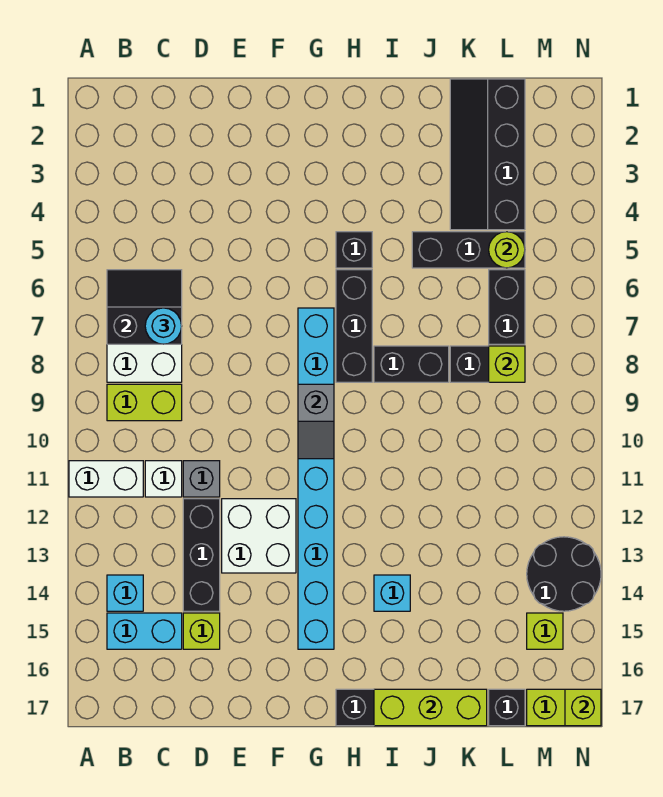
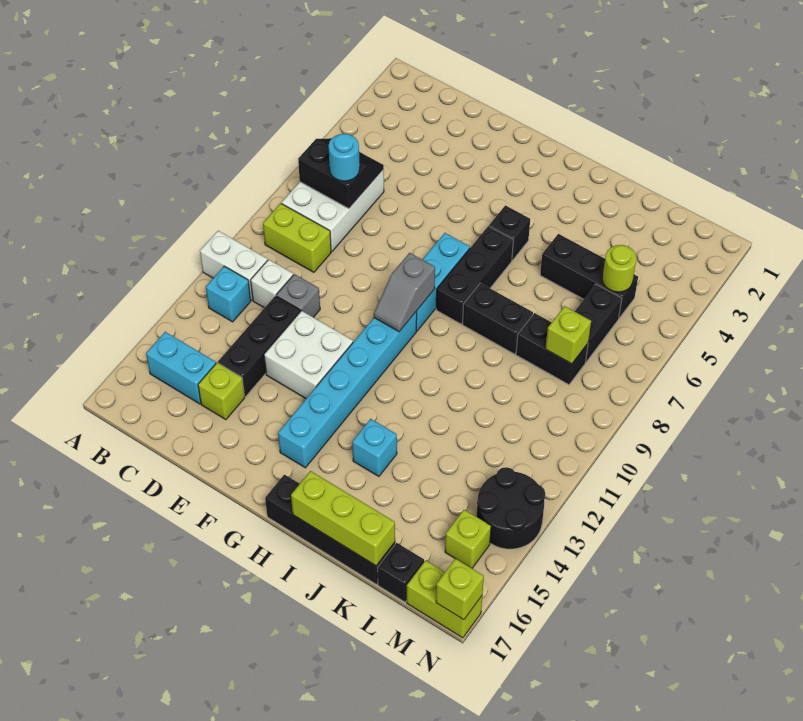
cyan 1x1 brick [107,575,143,611] -> cyan 1x1 brick moved to [206,266,251,322]
black 2x4 slope [450,79,525,230] -> none

